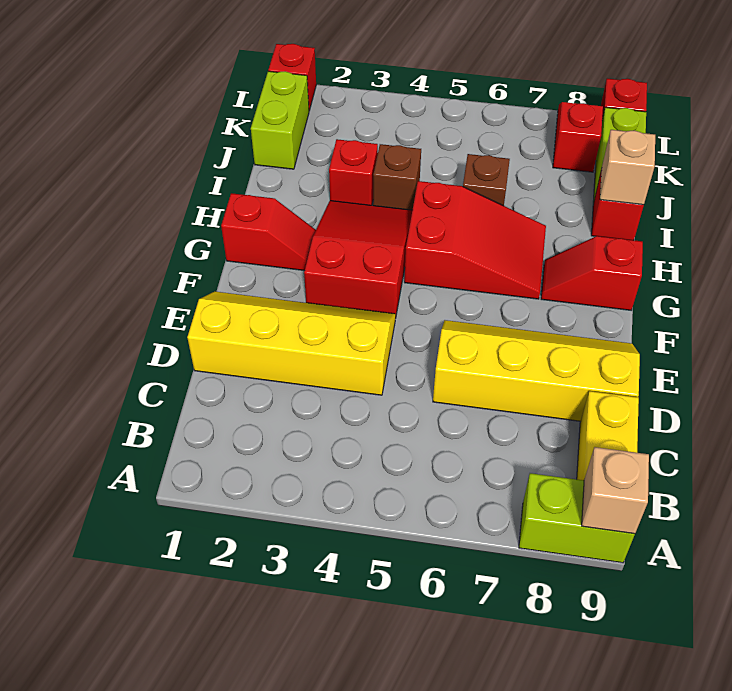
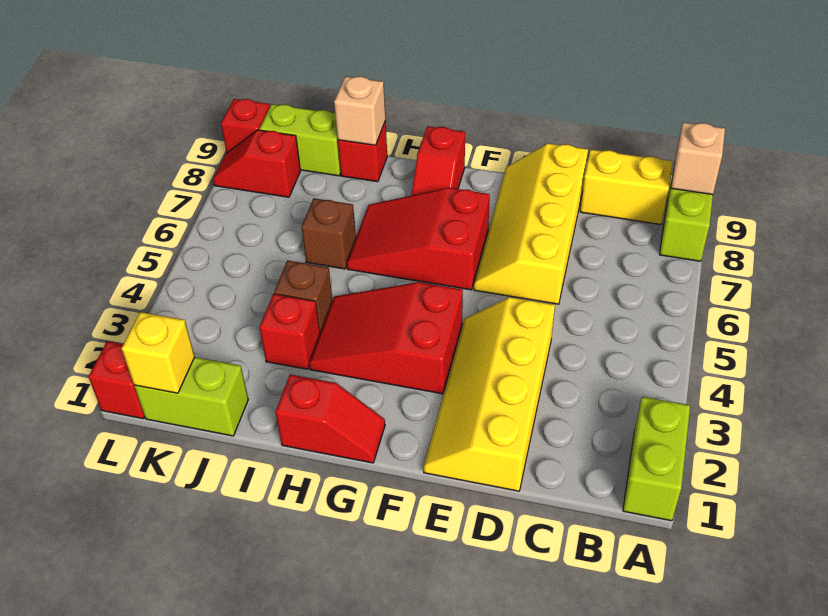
none -> lime 1x2 brick [623,397,690,521]
red 1x2 slope [221,193,316,271] -> red 1x2 slope turned to [275,375,385,463]
red 2x3 slope [404,181,546,299] -> red 2x3 slope turned to [347,188,490,290]
none -> yellow 1x1 brick [122,312,195,393]

